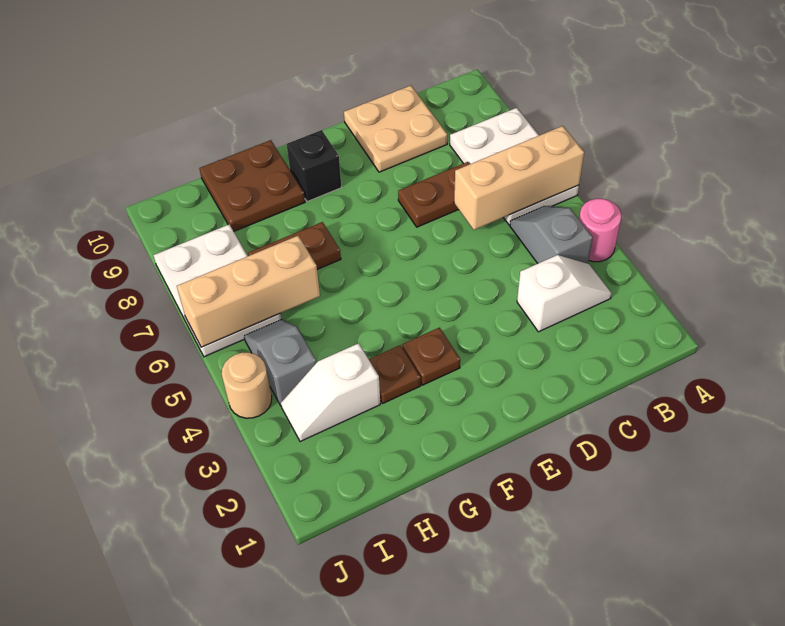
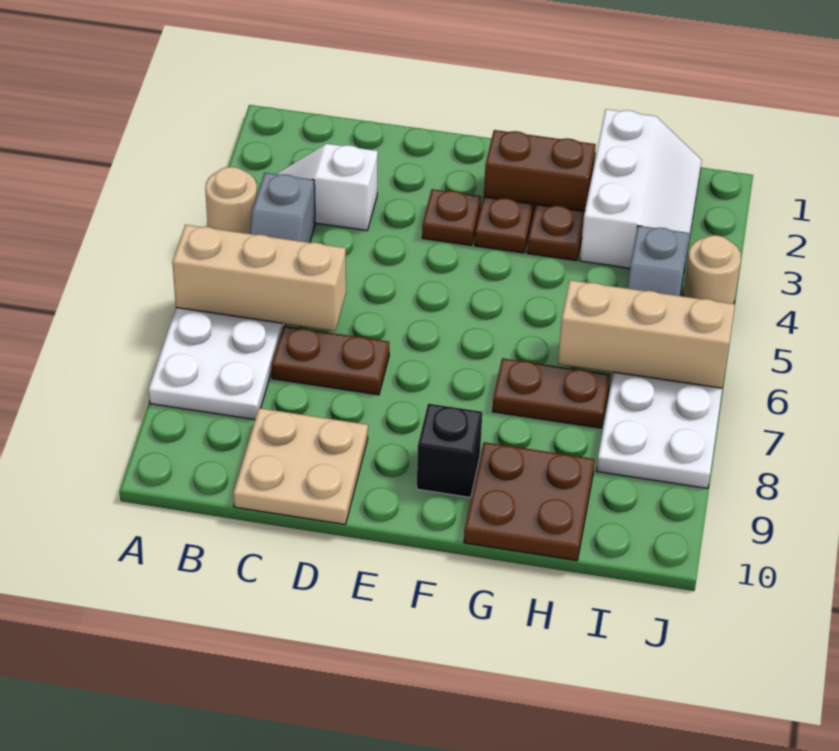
pink 1x1 round brick [579,199,621,262] -> tan 1x1 round brick [205,167,257,234]
none -> brown 1x1 plate [422,189,481,246]
none -> brown 1x2 brick [484,130,596,216]
white 1x2 slope [281,343,380,442] -> white 2x3 slope [580,109,702,268]

